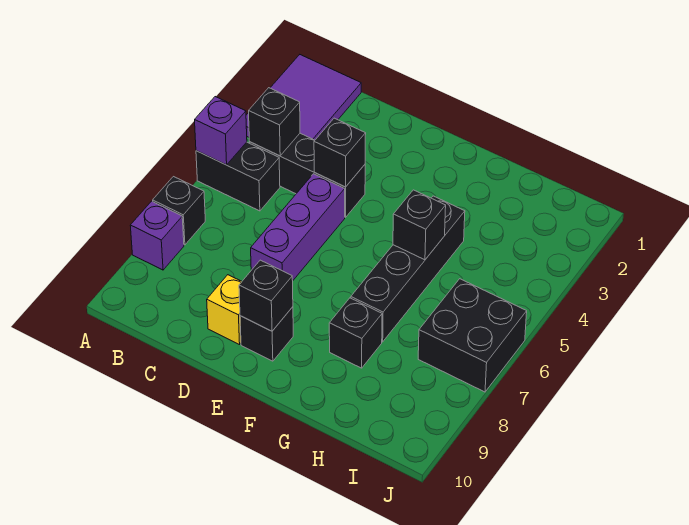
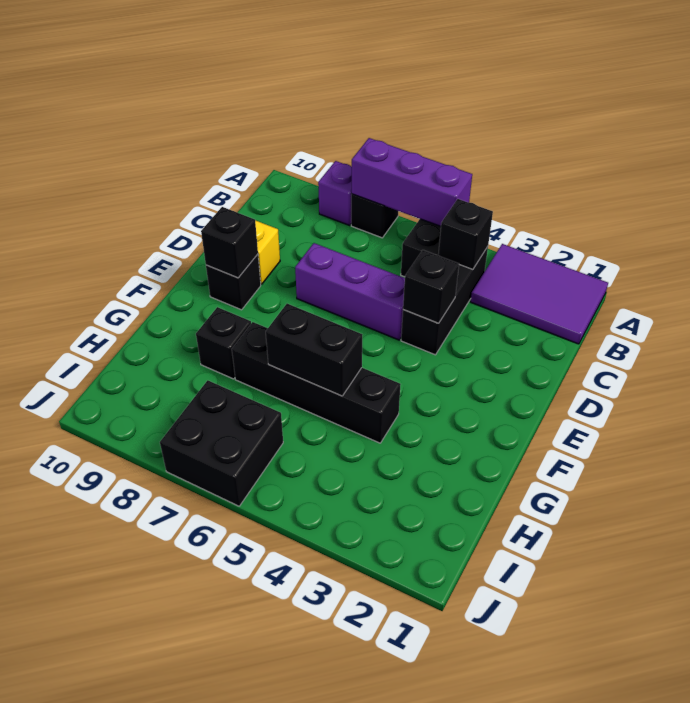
purple 1x1 brick [195,97,247,165] -> purple 1x3 brick [352,138,472,226]
black 1x1 brick [393,190,446,260] -> black 1x2 brick [266,304,362,396]

